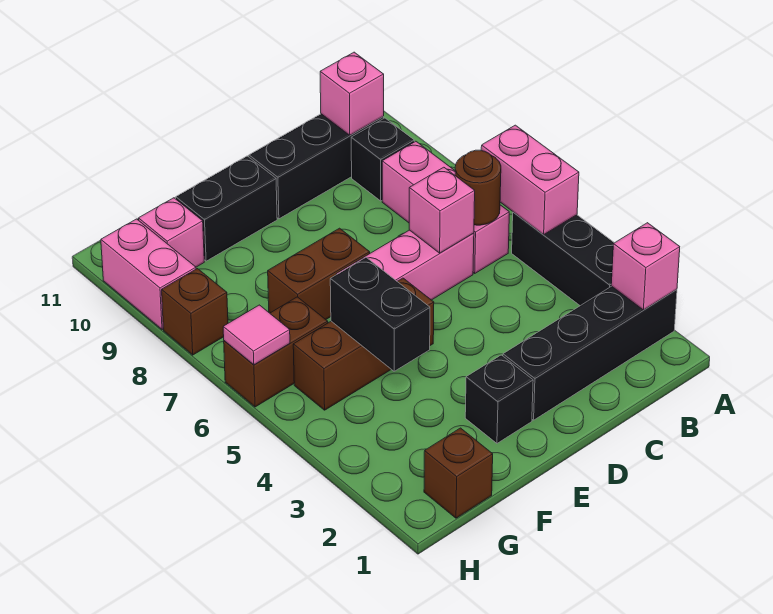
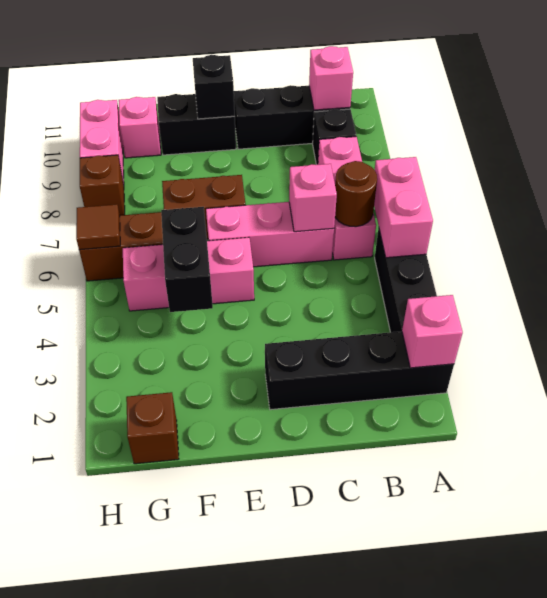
black 1x1 brick [465,355,533,443] -> black 1x1 brick moved to [193,55,235,119]
brown 1x3 brick [293,278,434,410] -> pink 1x3 brick [123,237,254,311]
pink 1x1 tile [223,305,290,365] -> brown 1x1 tile [76,204,120,250]

